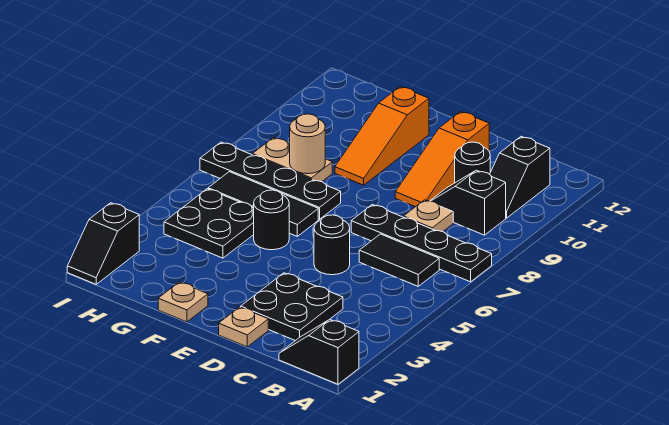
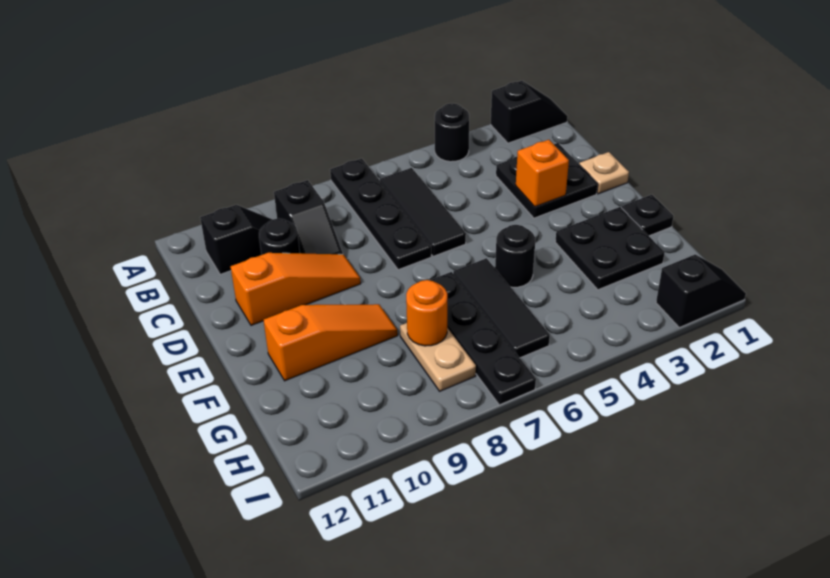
black 1x2 slope [279,319,359,384] -> black 1x2 slope turned to [491,81,568,143]
black 1x2 tile [359,234,439,286] -> black 1x3 tile [380,168,466,256]
tan 1x1 plate [404,200,453,232] -> none
none -> orange 1x1 brick [516,140,569,207]
black 1x1 round brick [314,215,350,275] -> black 1x1 round brick moved to [435,103,469,162]
tan 1x1 plate [158,282,208,322] -> black 1x1 plate [622,195,674,236]
black 2x2 plate [164,189,254,258] -> black 2x2 plate moved to [555,207,665,290]
tan 1x1 round brick [290,114,325,174] -> orange 1x1 round brick [406,280,447,346]

